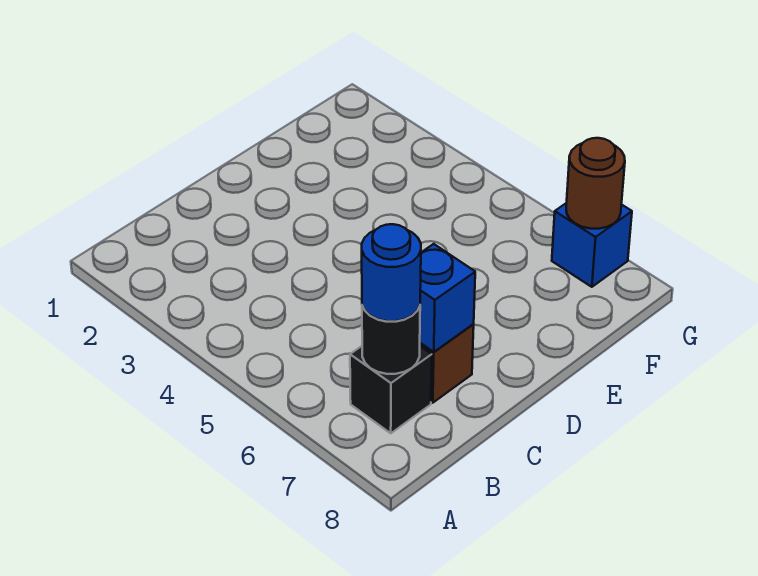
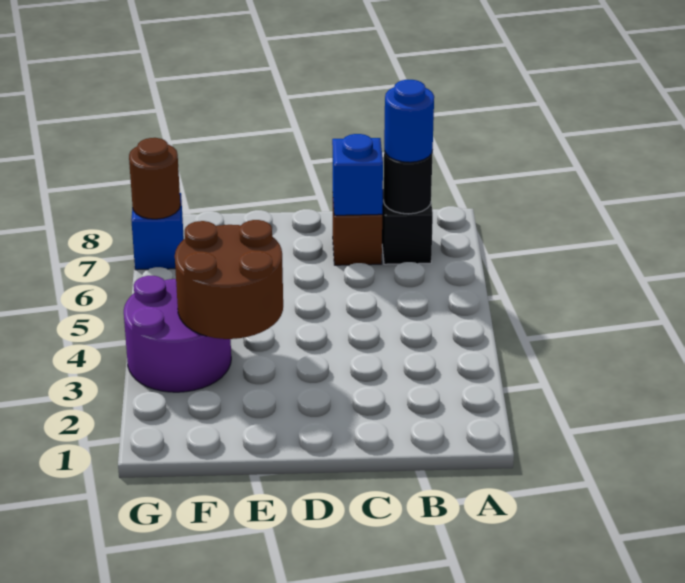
none -> brown 2x2 round brick [175,220,283,339]
none -> purple 2x2 round brick [124,276,231,392]

